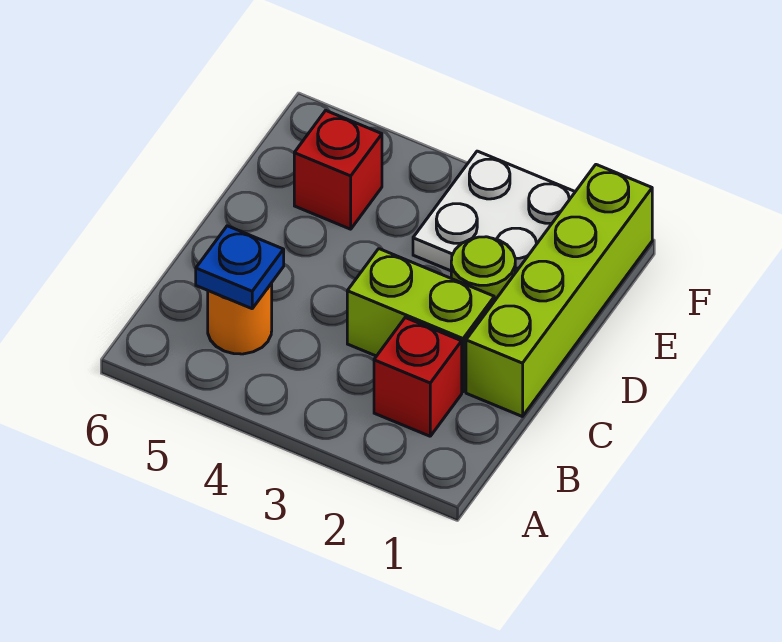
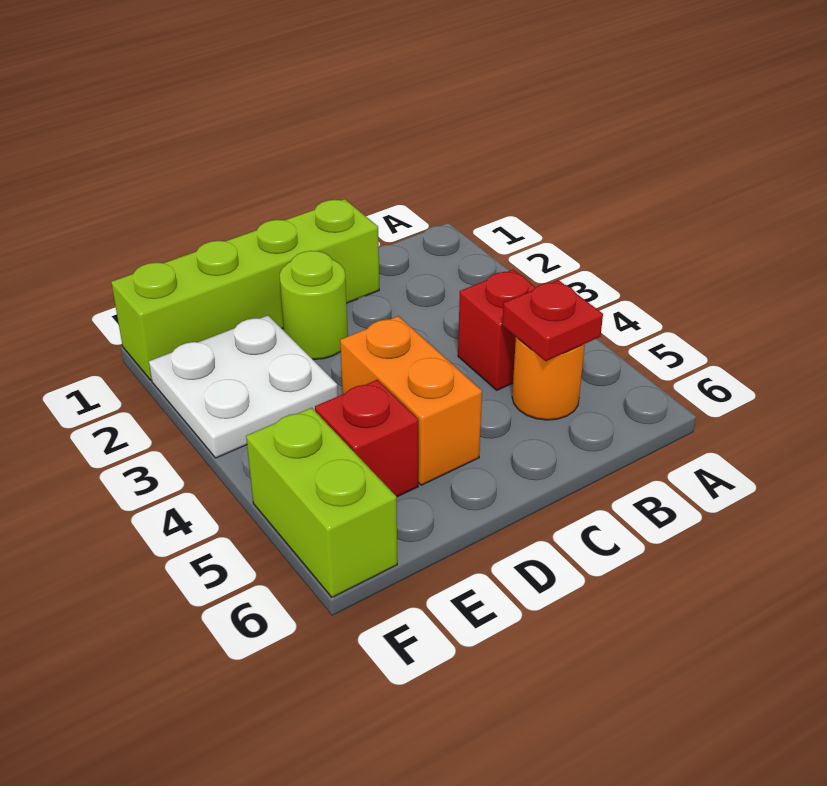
red 1x1 brick [374,318,462,436] -> red 1x1 brick moved to [458,270,536,390]
blue 1x1 plate [196,226,284,309] -> red 1x1 plate [502,280,603,361]
lime 1x2 brick [347,249,494,392] -> lime 1x2 brick moved to [246,408,397,597]
none -> orange 1x2 brick [340,316,482,485]

